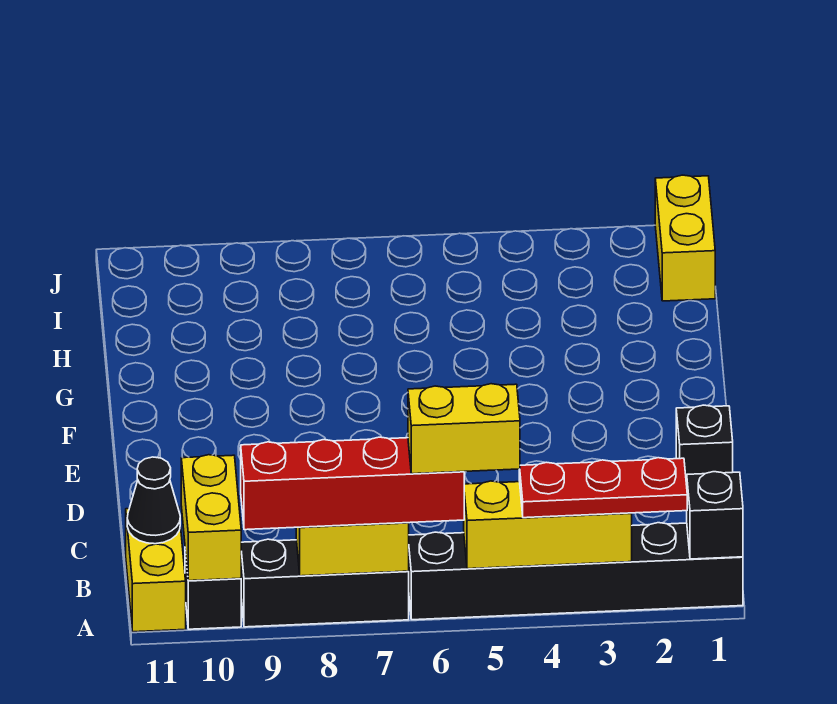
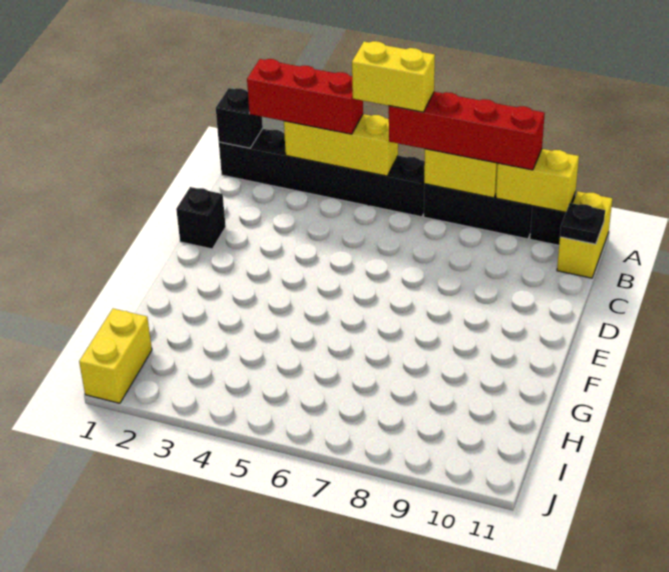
red 1x3 plate [519,458,687,518] -> red 1x3 brick [247,59,363,134]
yellow 1x2 brick [181,455,241,581] -> yellow 1x2 brick turned to [496,149,579,212]
black 1x1 cone [127,457,180,544] -> black 1x1 plate [560,203,605,244]

